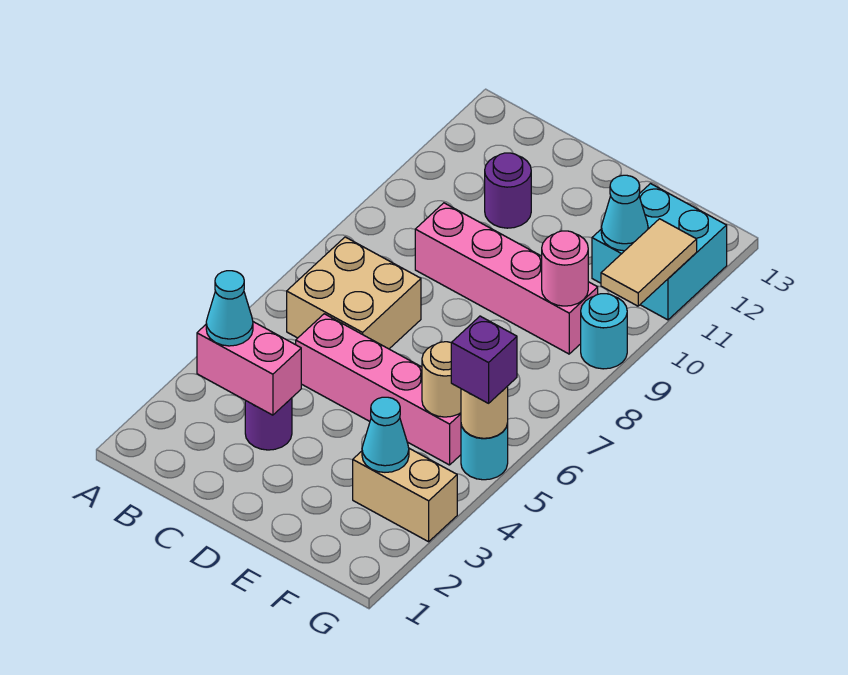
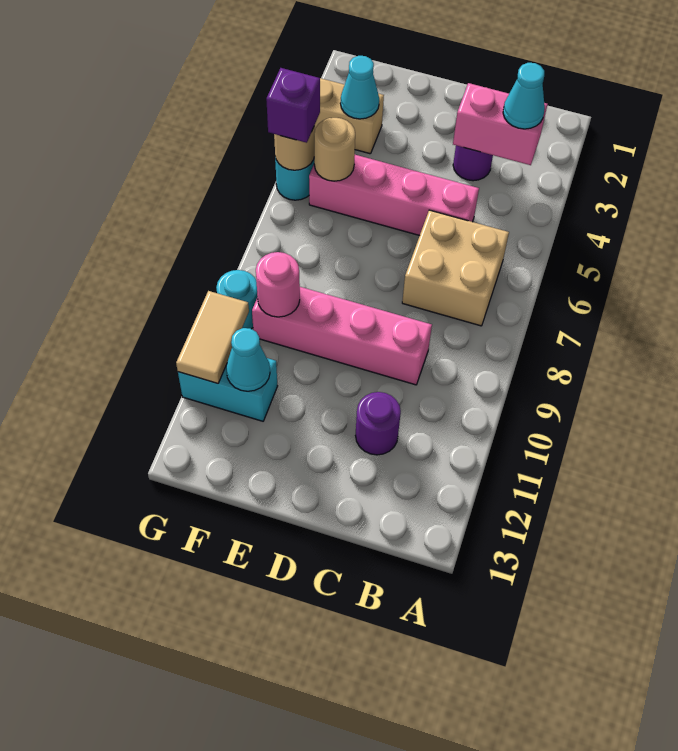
cyan 2x2 brick [592,184,727,320] -> cyan 1x2 brick [178,358,277,421]

